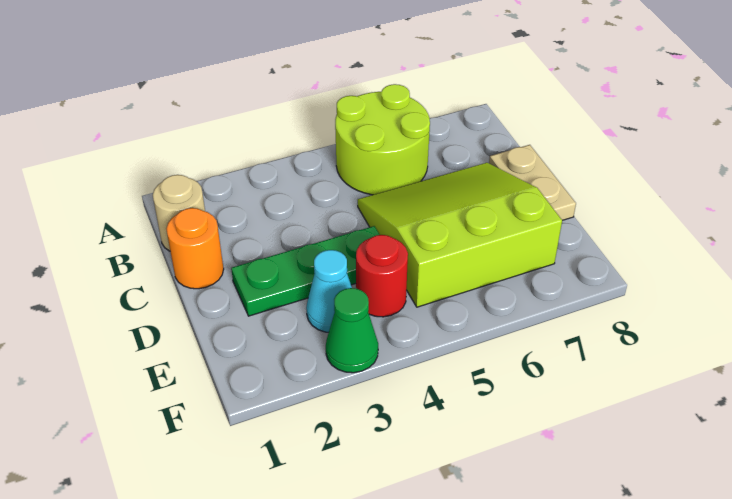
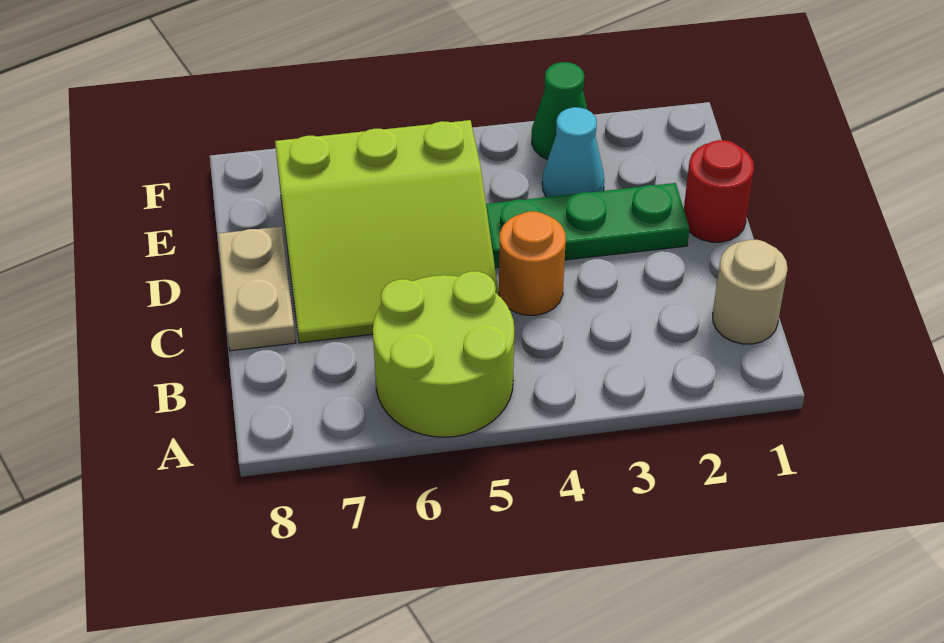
orange 1x1 round brick [166,208,224,289] -> orange 1x1 round brick moved to [499,211,566,315]
red 1x1 round brick [356,235,408,317] -> red 1x1 round brick moved to [684,140,754,242]

